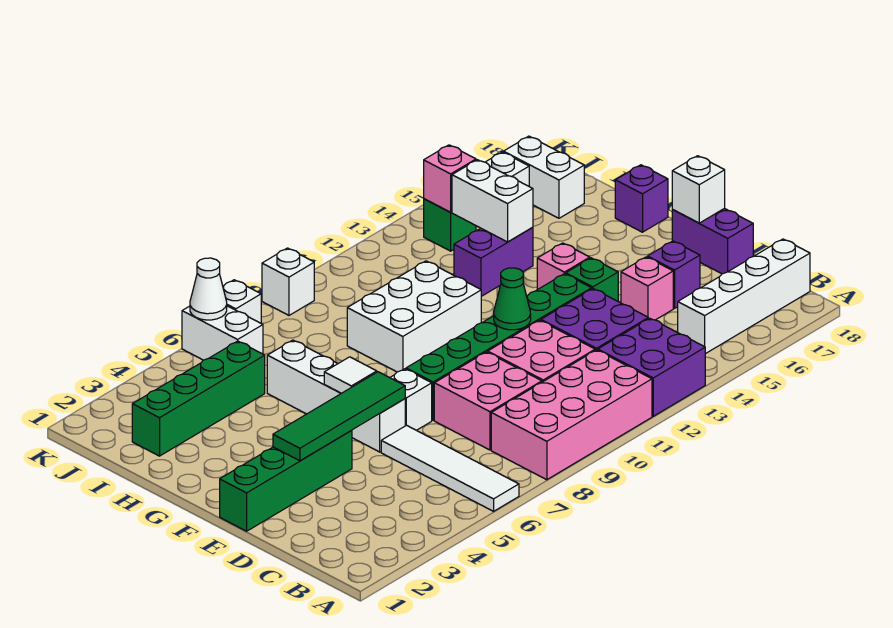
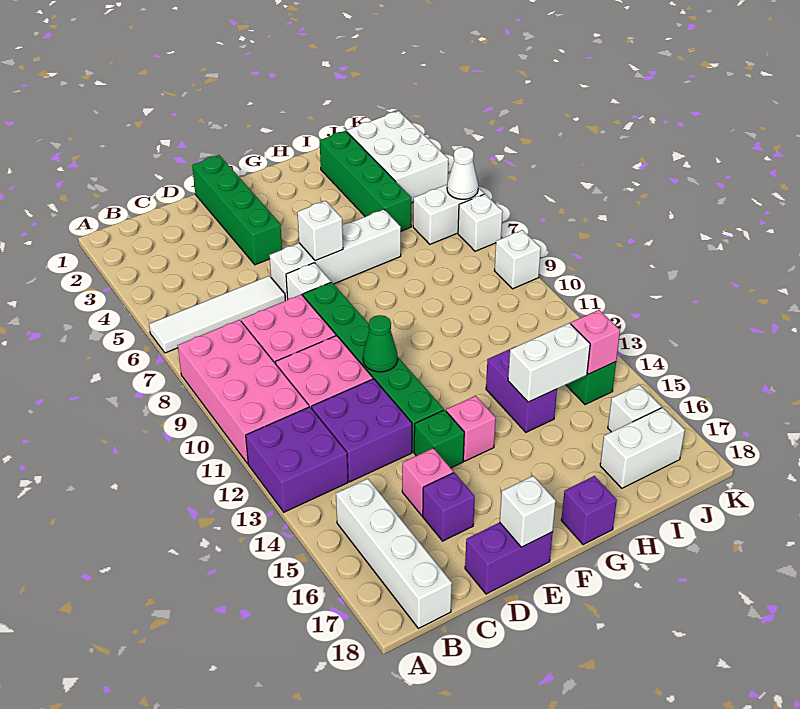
green 1x4 tile [273,372,405,461] -> none
white 1x1 tile [324,357,377,393] -> white 1x1 brick [297,201,343,261]
white 2x3 brick [347,261,481,372] -> white 2x3 brick moved to [347,111,448,203]

